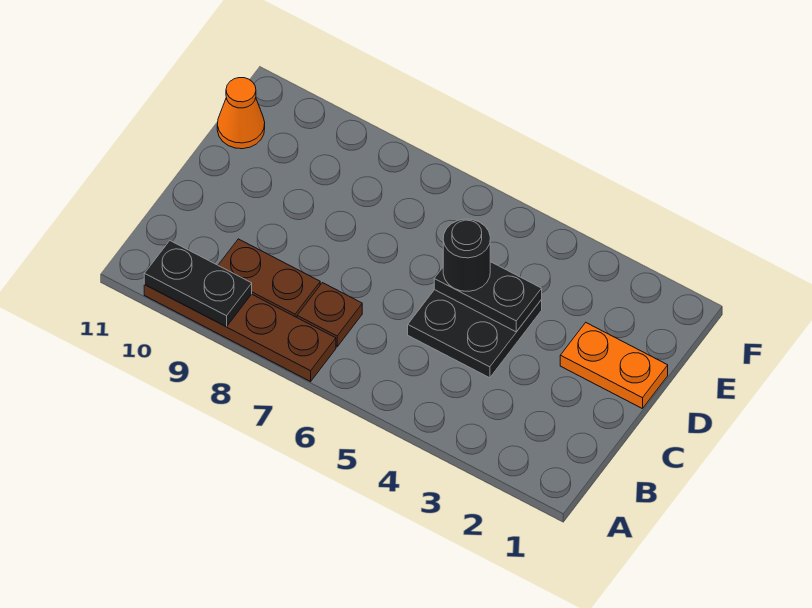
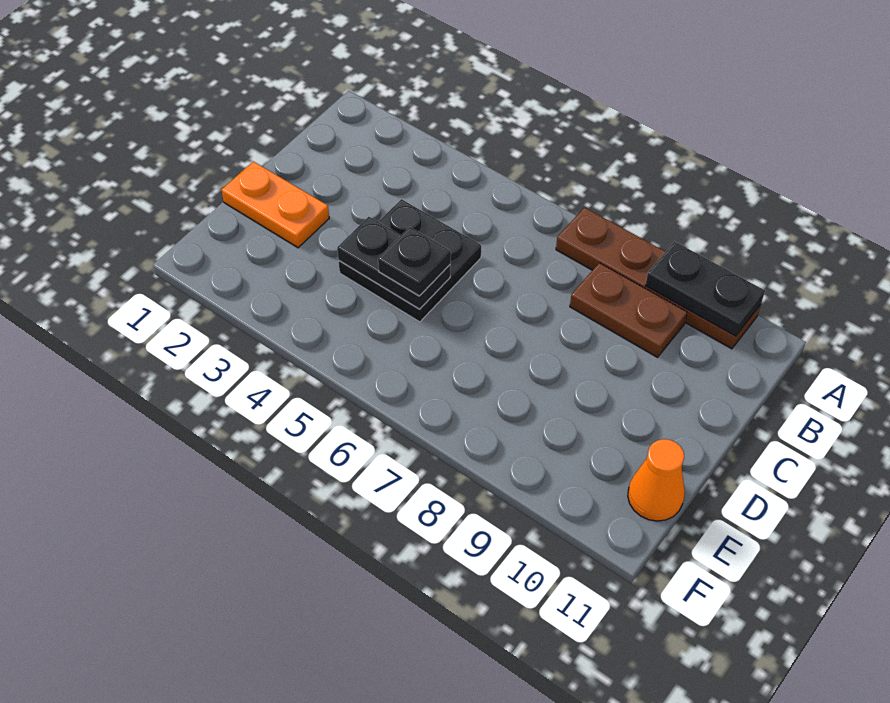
brown 1x1 plate [297,283,362,347] -> none
black 1x1 round brick [443,219,490,291] -> black 1x1 plate [378,227,451,296]

